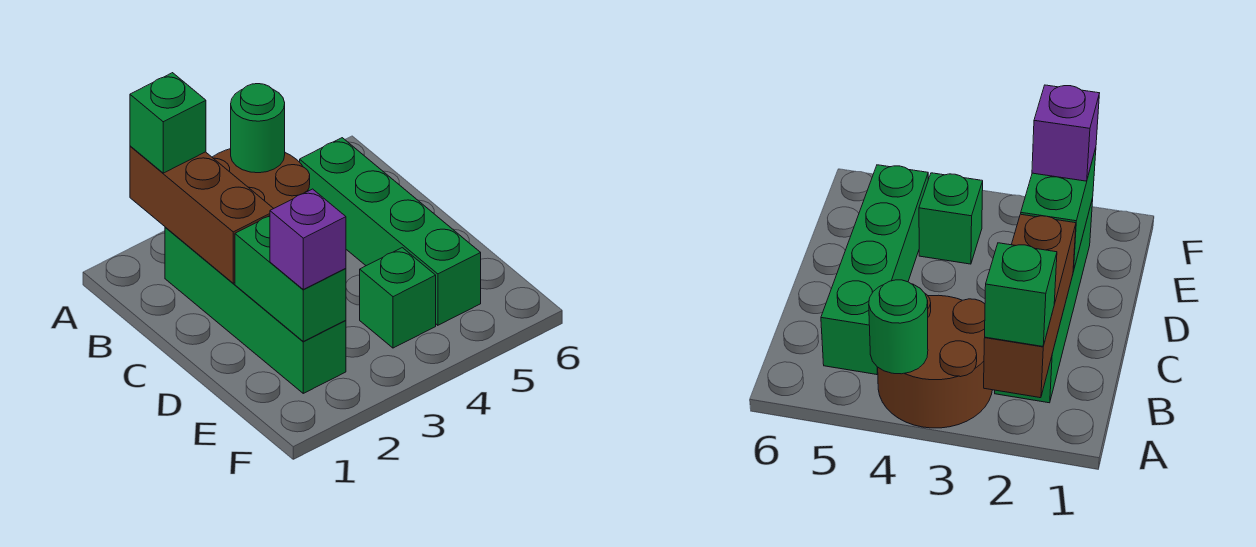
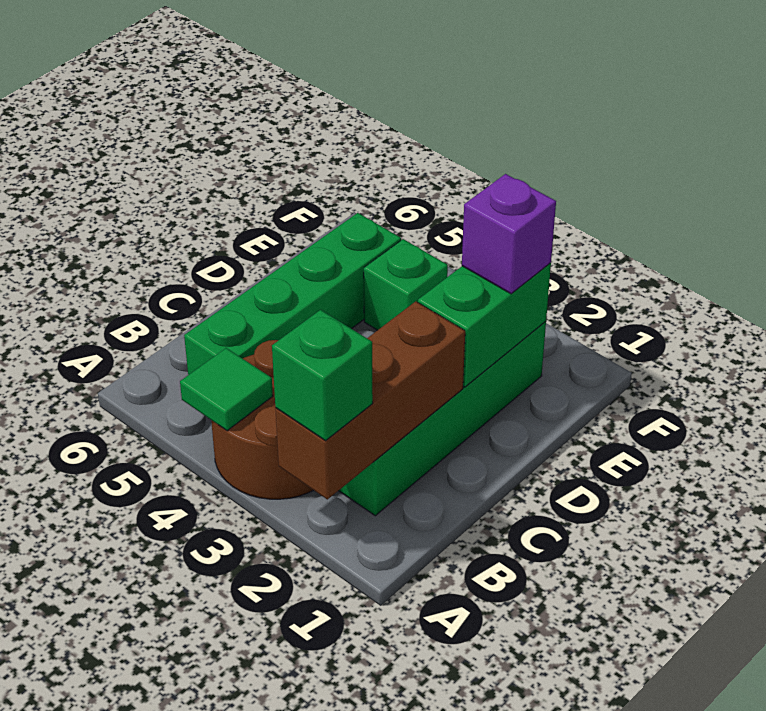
green 1x1 round brick [231,84,285,173] -> green 1x1 tile [180,348,273,431]

